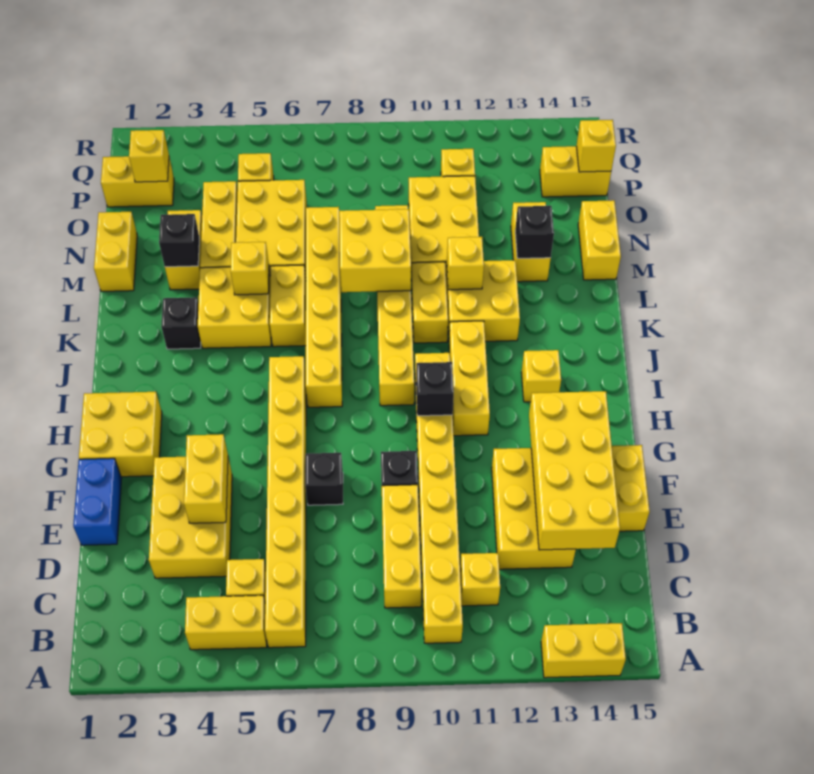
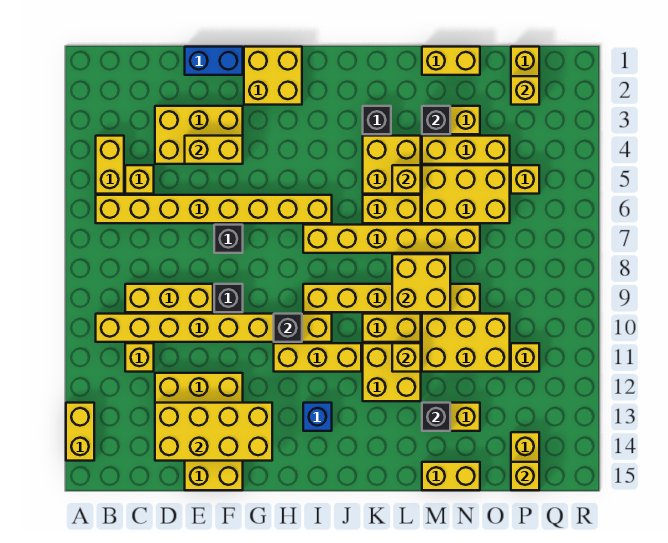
yellow 1x1 brick [521,350,561,402] -> blue 1x1 brick [303,403,332,431]

